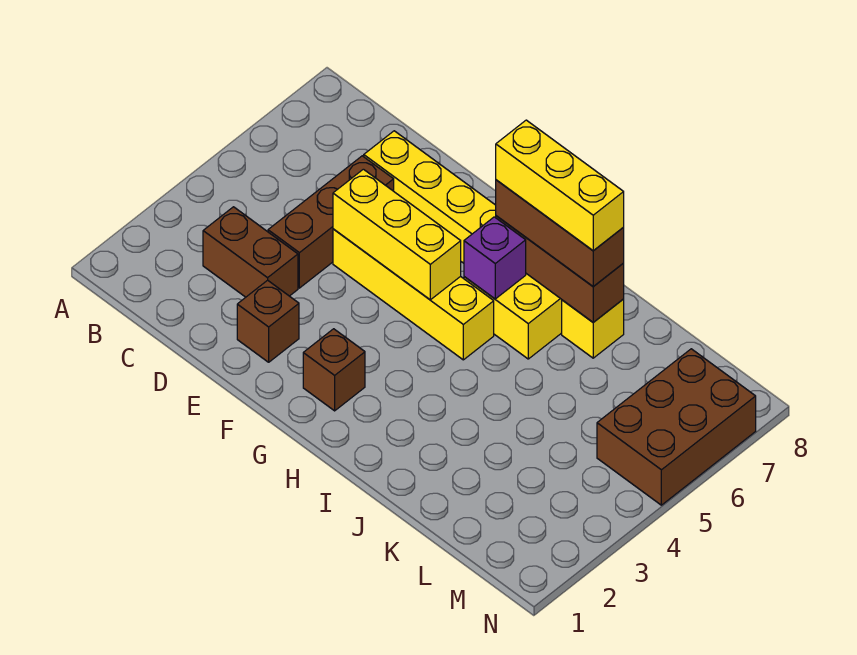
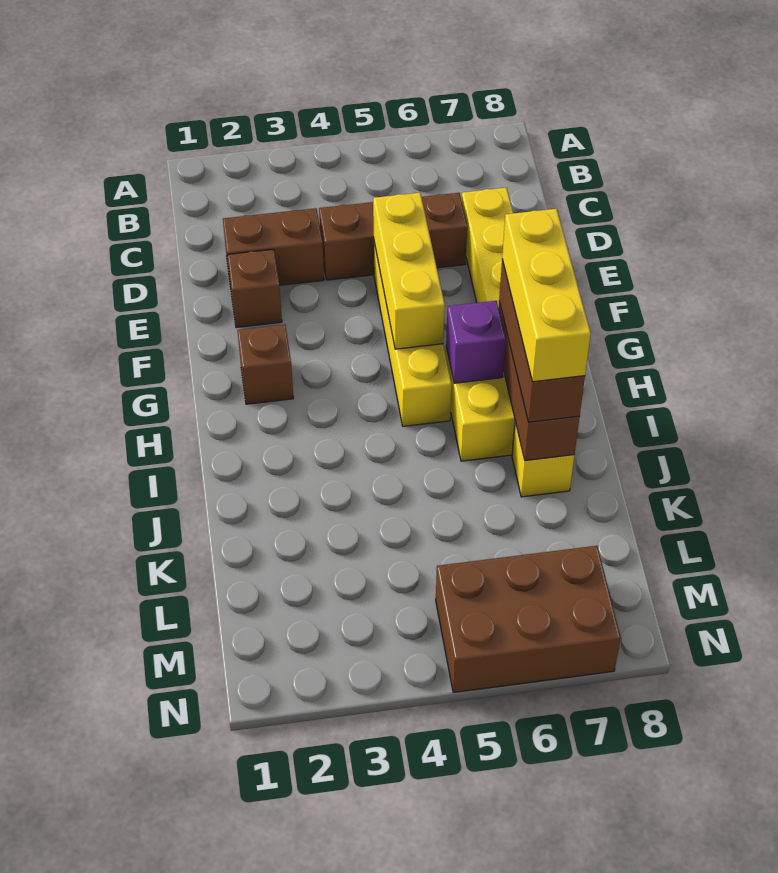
brown 1x2 brick [203,207,298,297] -> brown 1x2 brick turned to [223,208,324,287]

